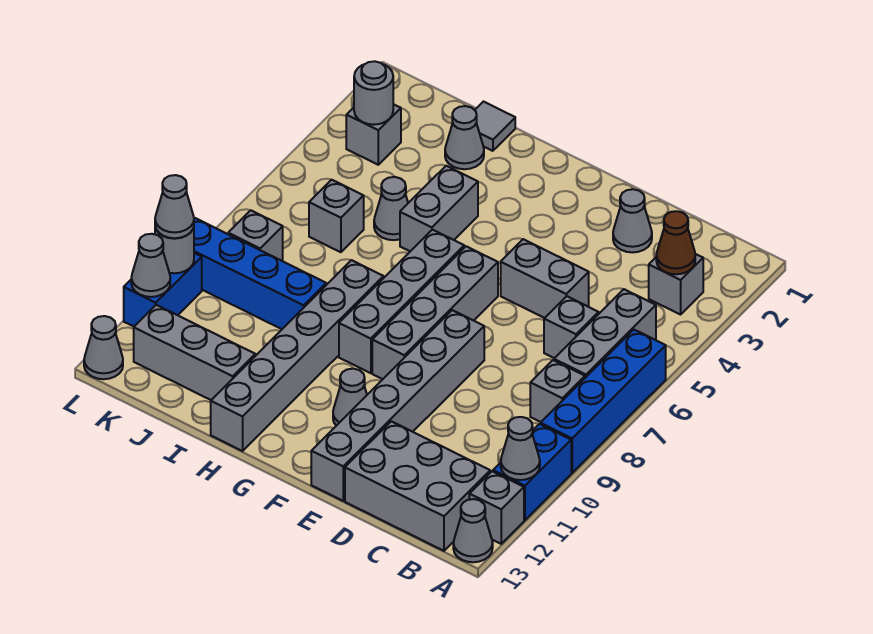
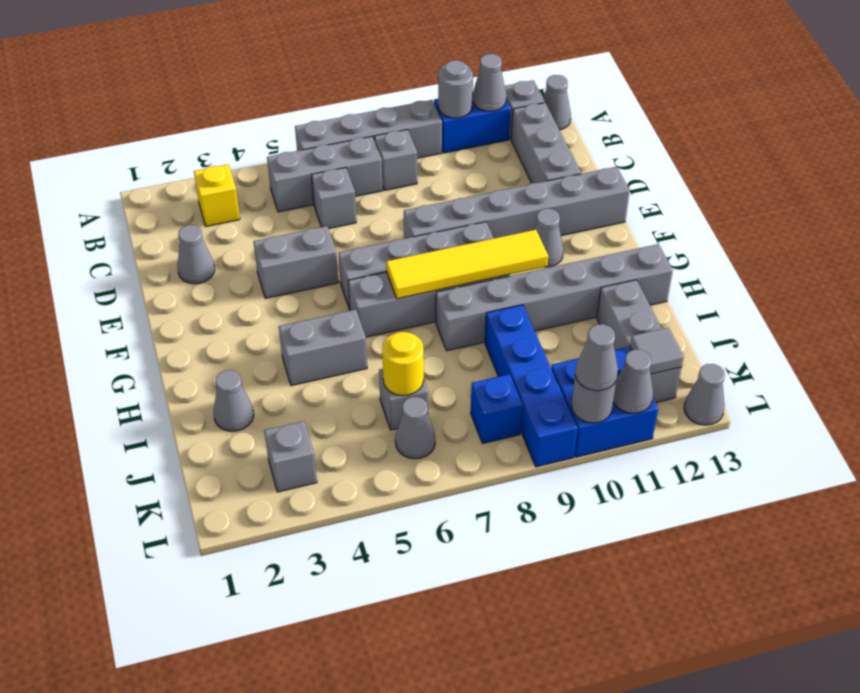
blue 1x4 brick [540,330,666,473] -> grey 1x4 brick [295,100,442,158]
grey 1x1 brick [649,254,703,315] -> yellow 1x1 brick [194,164,240,226]
brown 1x1 cone [656,211,695,274] -> none
grey 2x3 brick [345,421,490,551] -> grey 1x3 brick [511,103,581,183]
grey 1x2 brick [501,239,589,318] -> grey 1x2 brick turned to [253,226,338,298]
none -> yellow 1x4 tile [386,230,548,299]
grey 1x1 tile [475,102,515,151] -> grey 1x1 tile moved to [630,327,684,374]
grey 1x1 cone [374,177,408,240] -> grey 1x1 cone moved to [395,397,435,459]
none -> yellow 1x1 round brick [382,332,424,396]
grey 1x1 round brick [354,61,393,125] -> grey 1x1 round brick moved to [438,60,473,118]
grey 1x1 brick [228,210,283,261] -> blue 1x1 brick [471,374,523,444]
blue 1x2 brick [124,253,202,326] -> blue 2x2 brick [551,347,658,457]

